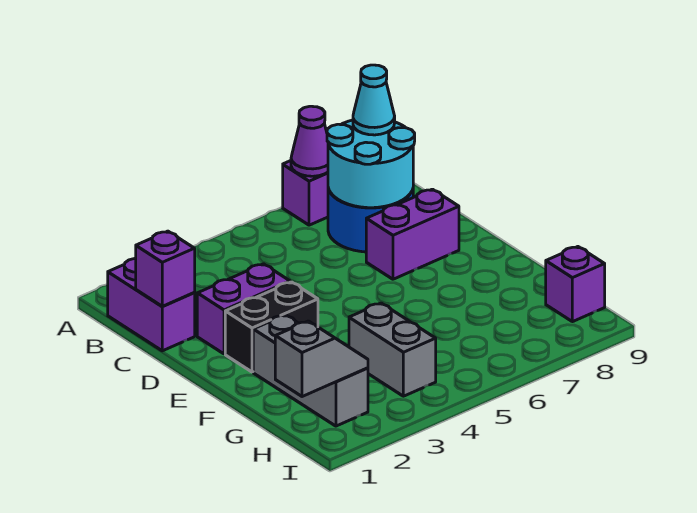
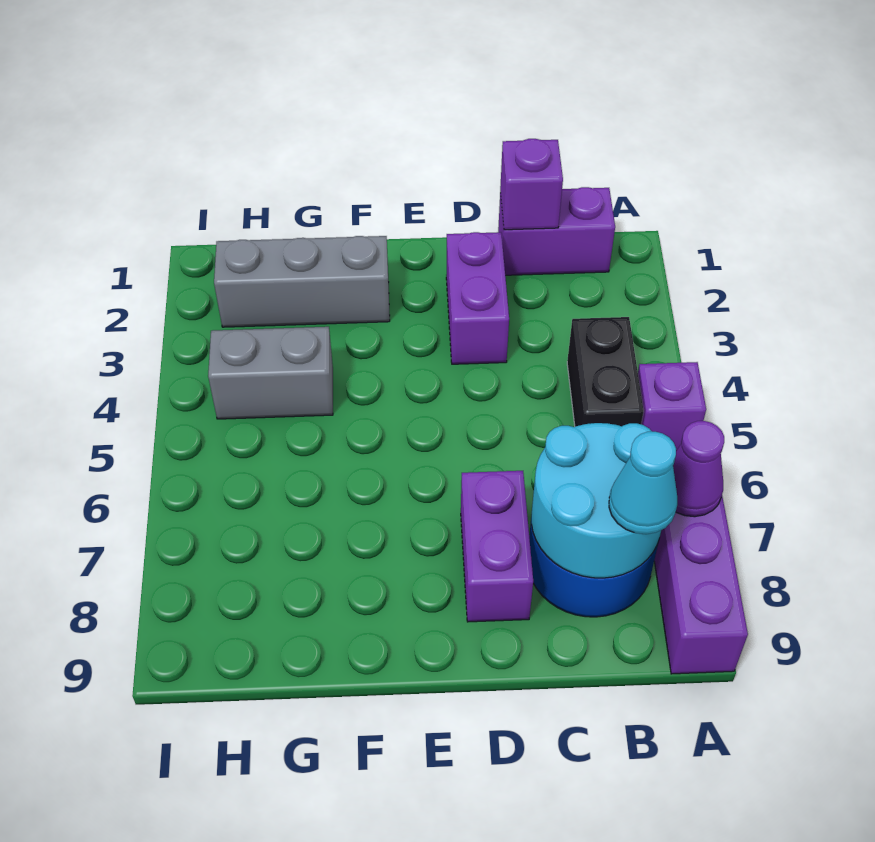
black 1x2 brick [225,282,318,372] -> black 1x2 brick moved to [567,317,644,427]
grey 1x2 slope [275,321,368,397] -> none
purple 1x1 brick [546,247,605,322] -> purple 1x1 brick moved to [638,362,706,451]

